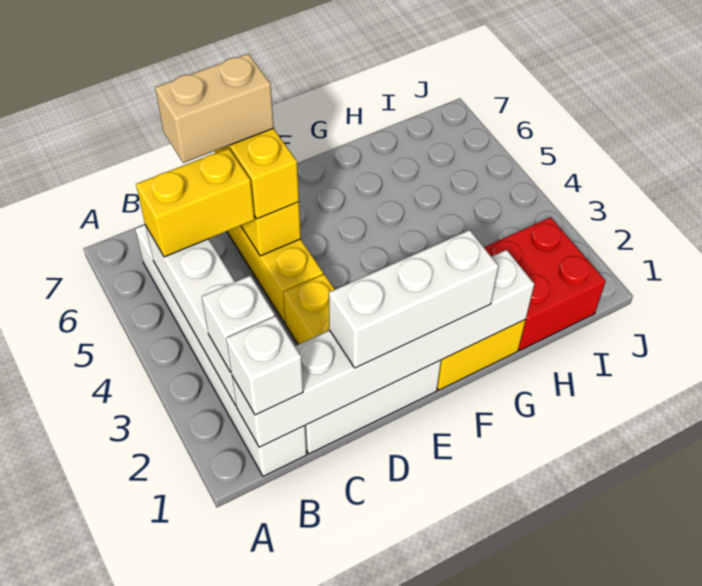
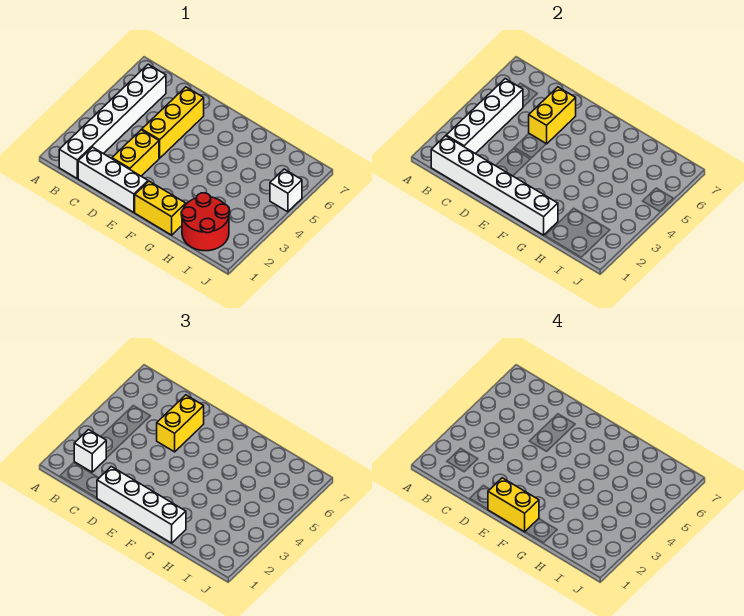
white 1x1 brick [226,316,303,415] -> white 1x1 brick moved to [270,169,302,212]
yellow 1x2 brick [136,148,254,257] -> yellow 1x2 brick moved to [488,478,539,532]
tan 1x2 brick [155,54,274,163] -> none
white 1x3 brick [329,230,498,368] -> white 1x4 brick [97,467,186,543]
red 2x2 brick [484,217,606,350] -> red 2x2 round brick [181,193,230,251]

